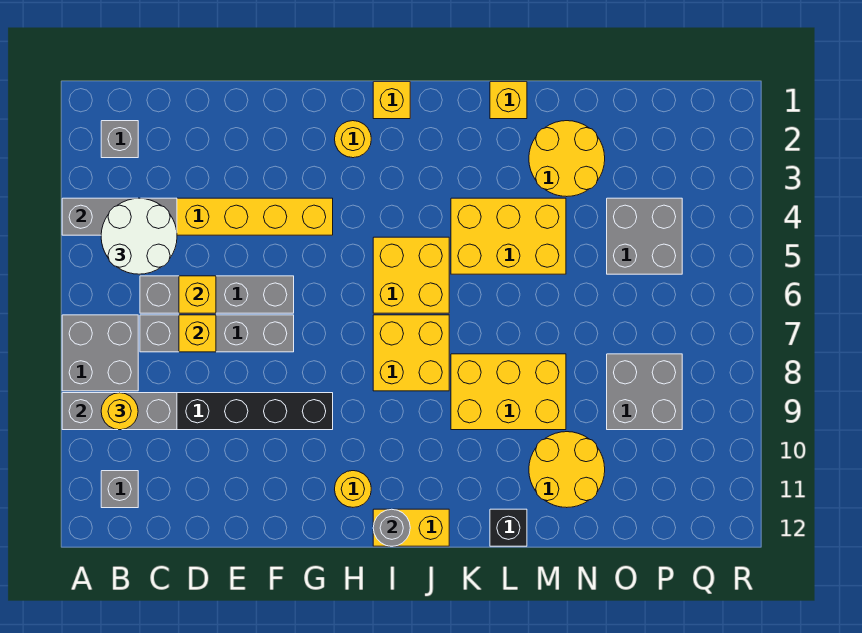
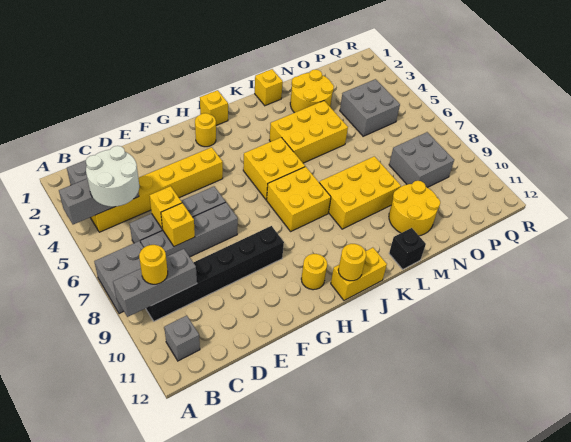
grey 1x1 round brick [373,509,410,546] -> yellow 1x1 round brick [338,244,366,281]

